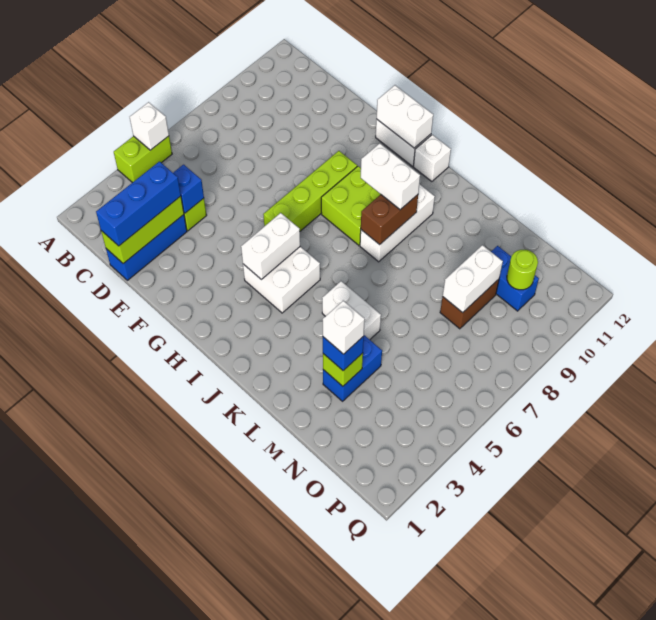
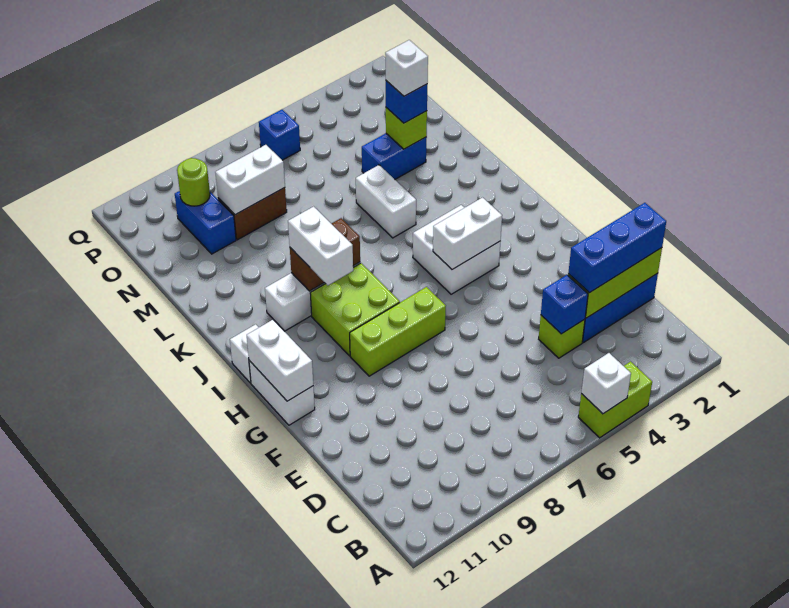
lime 1x4 brick [263,151,357,231] -> lime 1x3 brick [350,287,446,376]
none -> blue 1x1 brick [259,109,300,160]

